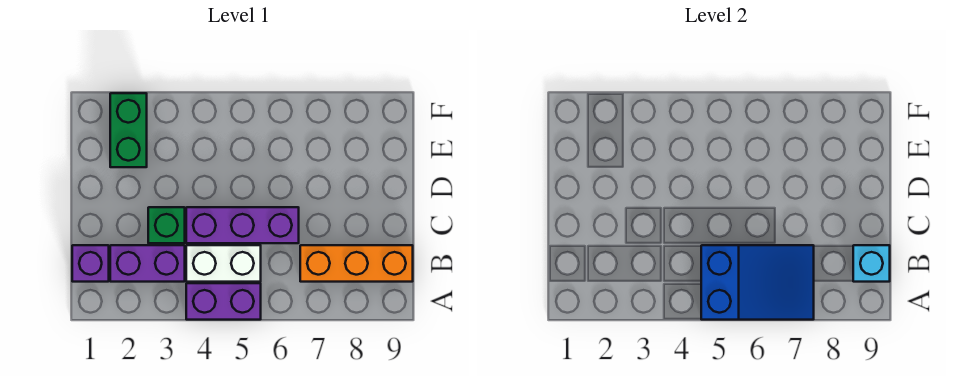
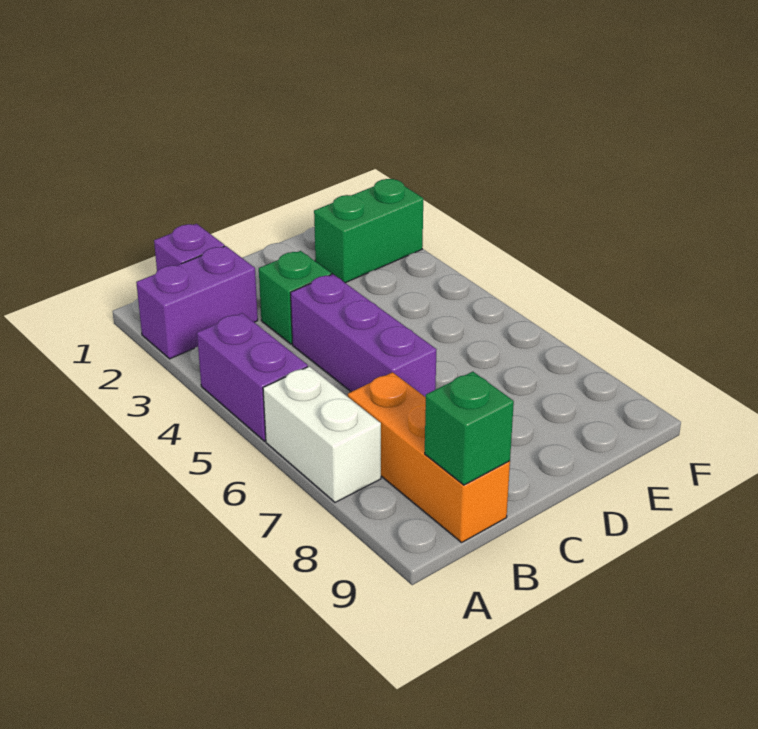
blue 2x3 slope [701,245,814,320] -> none
purple 1x2 brick [110,245,185,282] -> purple 1x2 brick turned to [136,246,258,359]
white 1x2 brick [186,245,261,282] -> white 1x2 brick moved to [263,366,381,502]
cyan 1x1 brick [853,245,890,282] -> green 1x1 brick [425,372,514,485]

